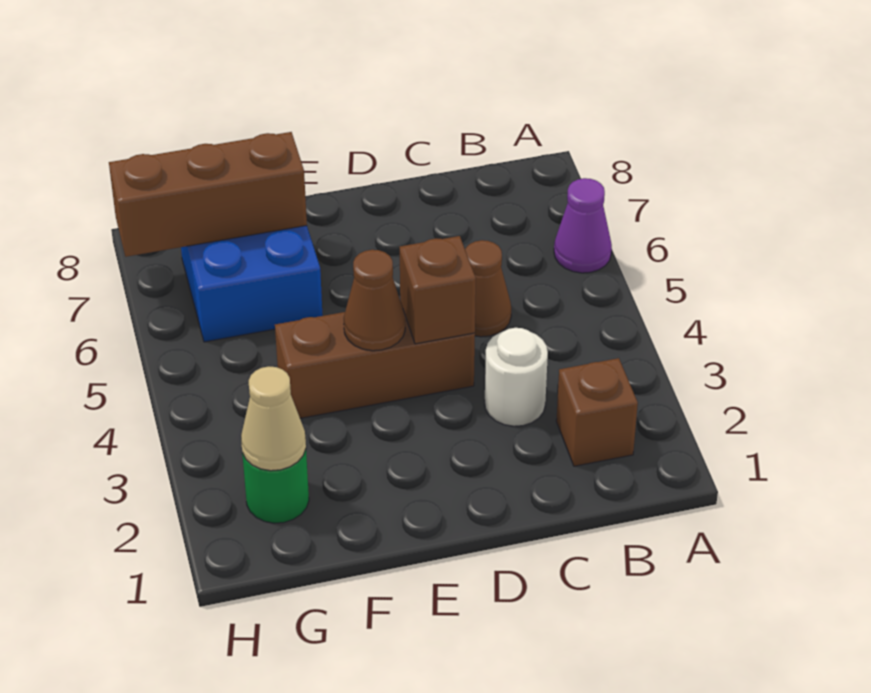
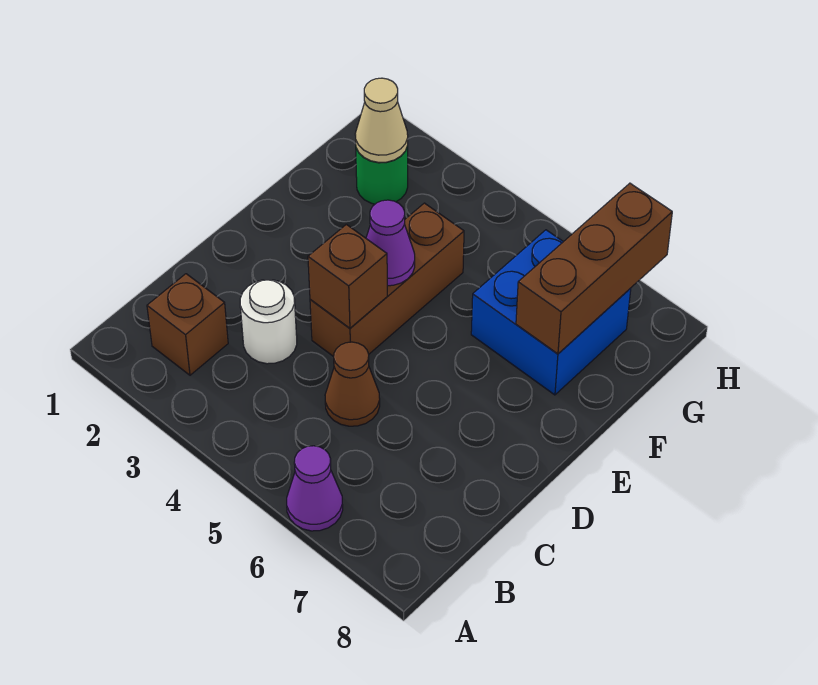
brown 1x1 cone [344,250,405,351] -> purple 1x1 cone [366,200,415,286]

